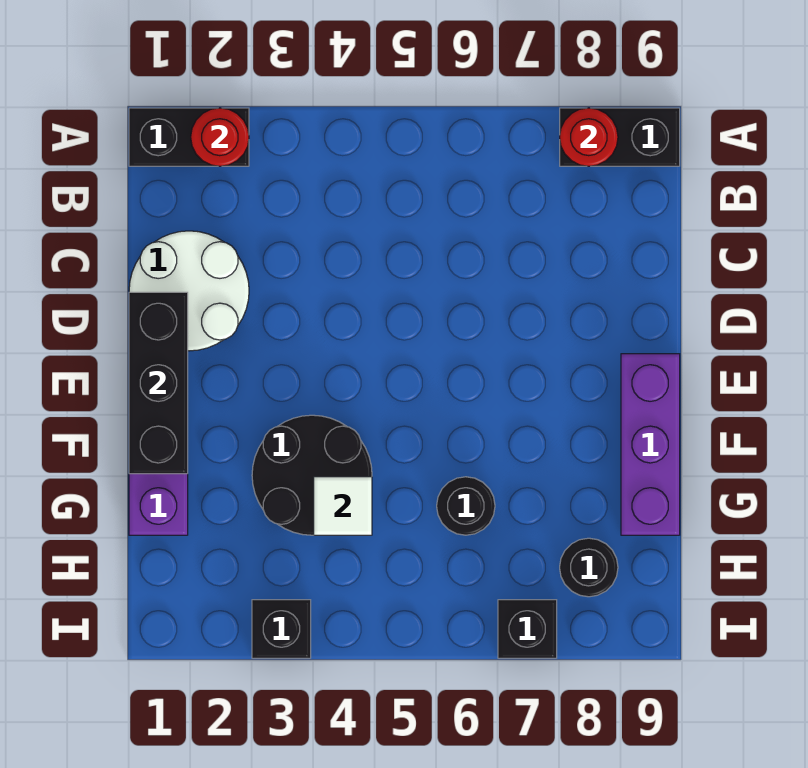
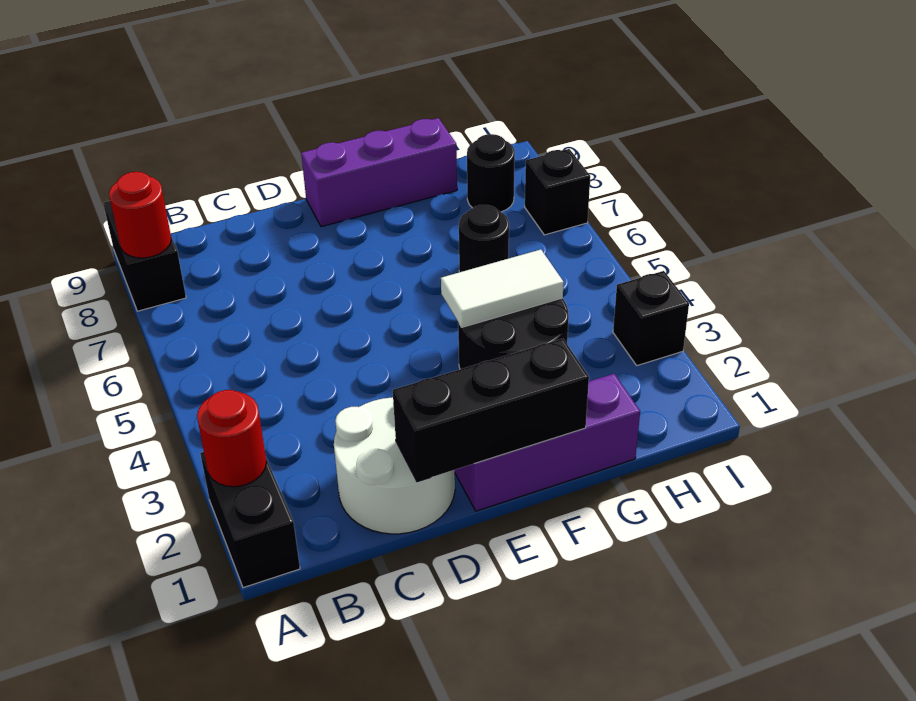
white 1x1 tile [314,477,372,535] -> white 1x2 tile [441,250,564,327]

